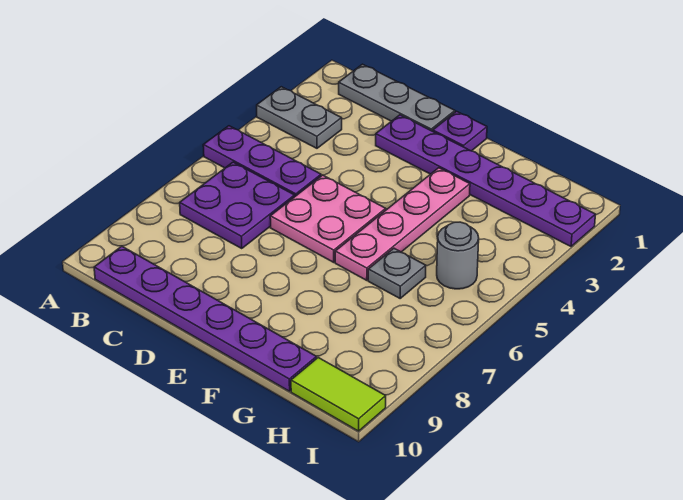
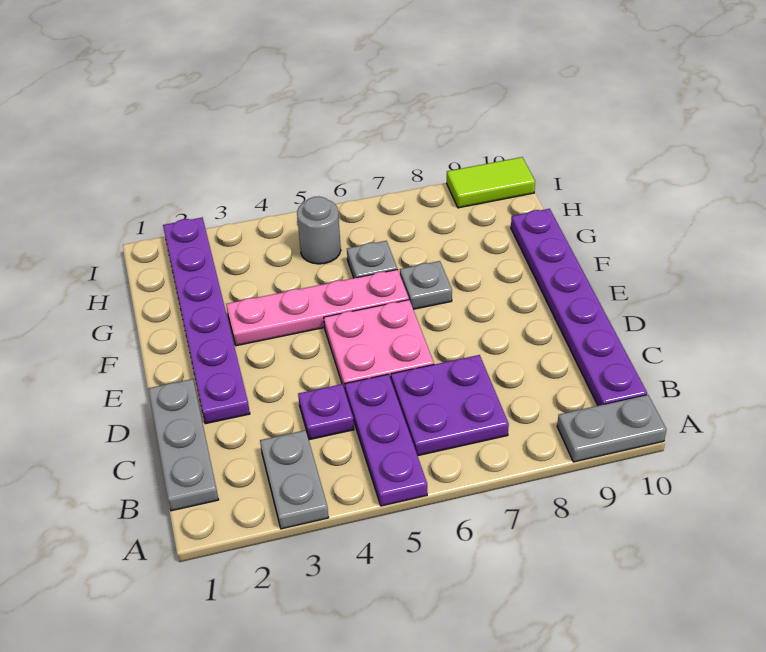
none -> grey 1x2 plate [557,395,666,462]
purple 1x1 plate [433,111,487,151] -> purple 1x1 plate moved to [298,384,354,440]
none -> grey 1x1 plate [400,261,452,309]
lime 1x2 tile [291,358,386,431] -> lime 1x2 tile turned to [447,157,535,208]

